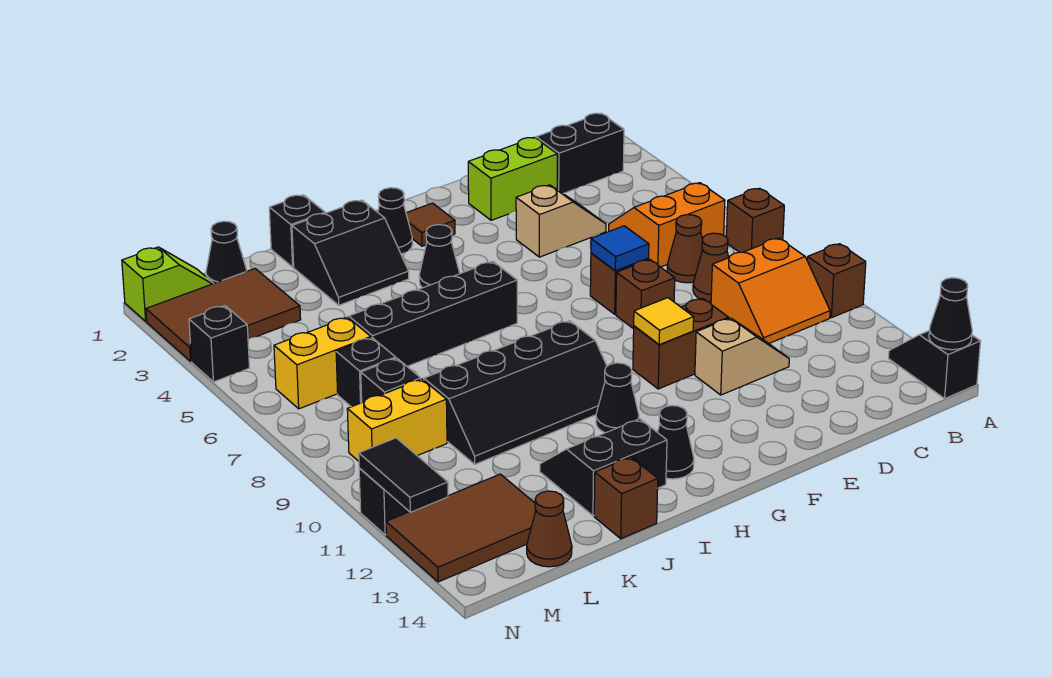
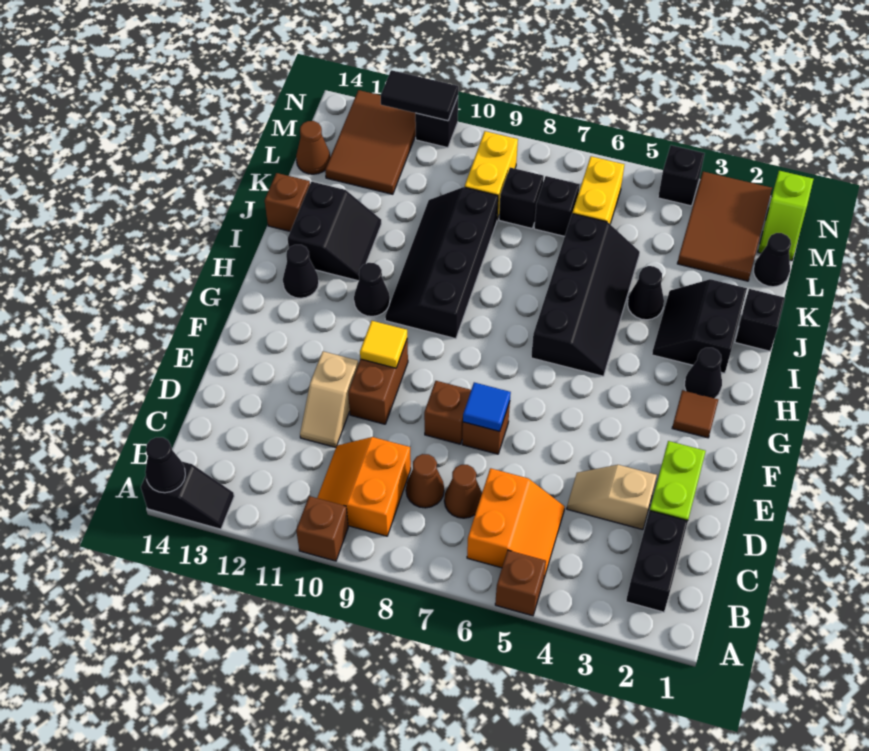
brown 1x1 brick [726,188,784,252] -> brown 1x1 brick moved to [495,550,546,616]
tan 1x2 slope [516,185,606,257] -> tan 1x2 slope turned to [567,465,657,530]
black 1x1 cone [419,225,460,288] -> black 1x1 cone moved to [628,266,664,320]

